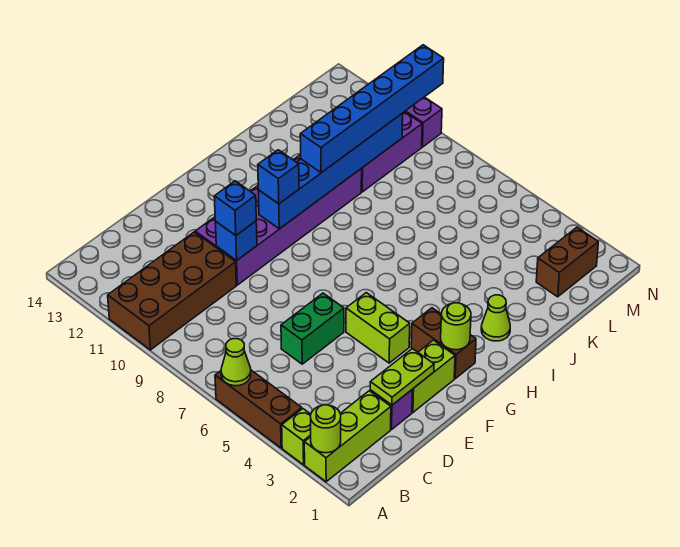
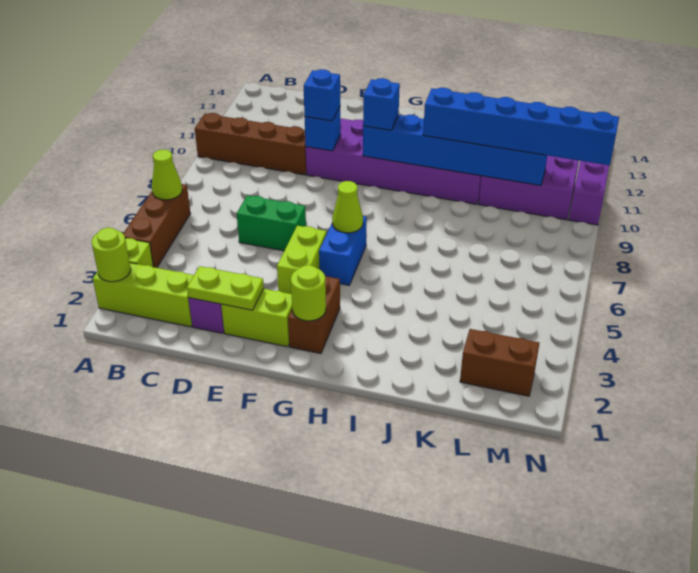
brown 2x4 brick [108,232,236,350] -> brown 1x4 brick [195,113,306,175]
none -> blue 1x2 brick [319,216,367,285]
lime 1x1 cone [481,295,510,341] -> lime 1x1 cone moved to [332,181,363,233]

